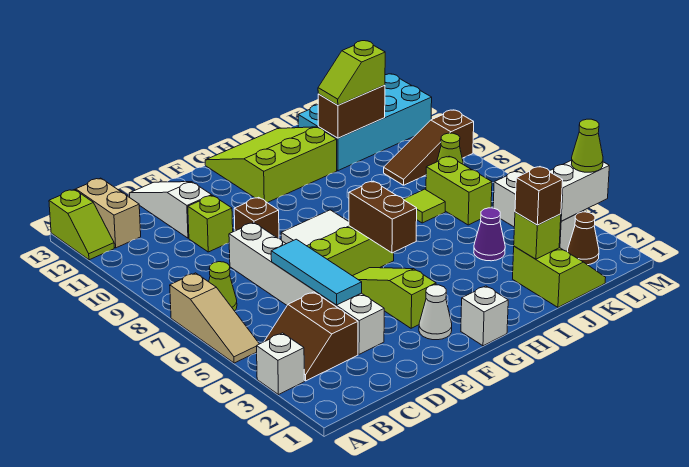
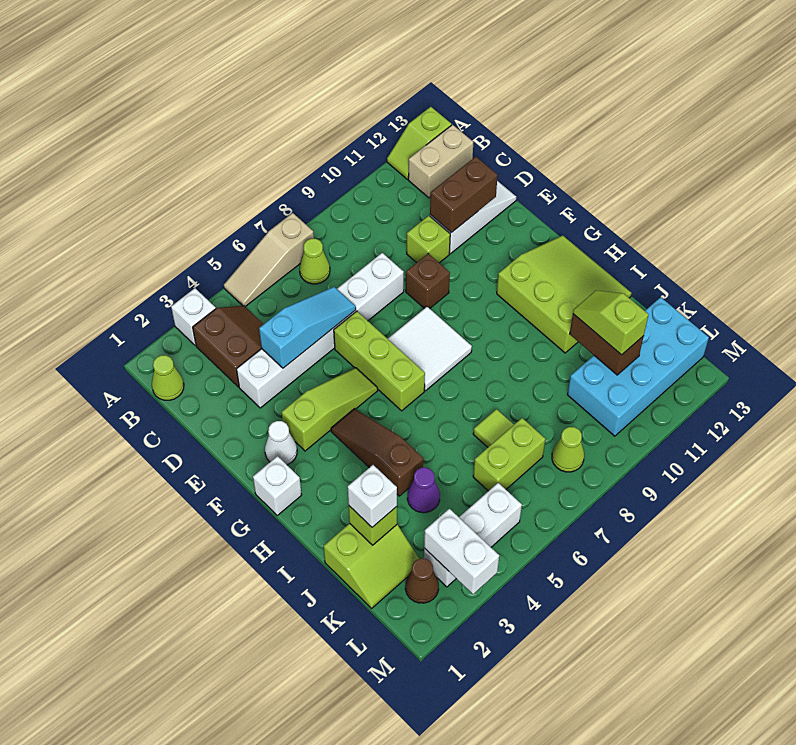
brown 2x2 slope [264,292,358,381] -> brown 2x2 slope turned to [193,306,263,387]
cyan 1x3 tile [271,239,362,305] -> cyan 1x3 slope [259,287,356,368]
brown 1x2 brick [349,181,417,253] -> brown 1x2 brick moved to [430,157,498,233]
brown 1x1 brick [515,167,563,225] -> white 1x1 brick [348,465,397,527]
cyan 2x4 brick [298,74,432,171] -> cyan 2x4 brick turned to [567,297,709,436]
brown 1x3 slope [384,110,474,185] -> brown 1x3 slope moved to [331,409,423,496]
lime 1x1 cone [571,119,603,172] -> lime 1x1 cone moved to [152,355,184,400]

